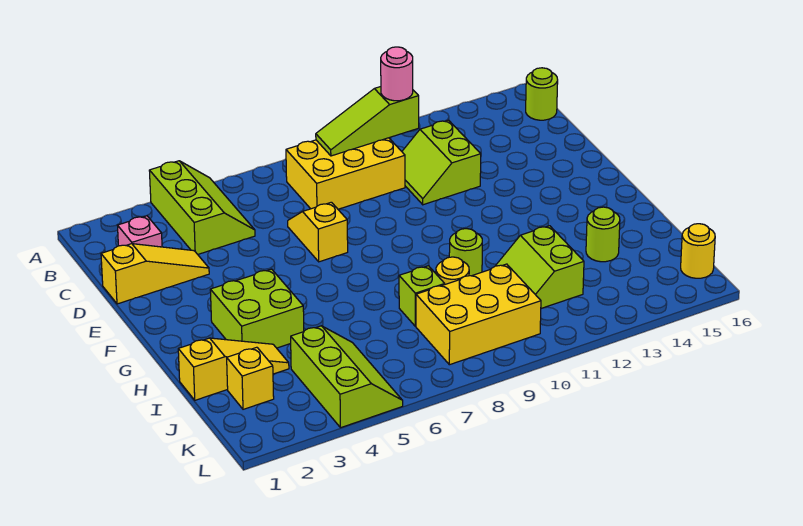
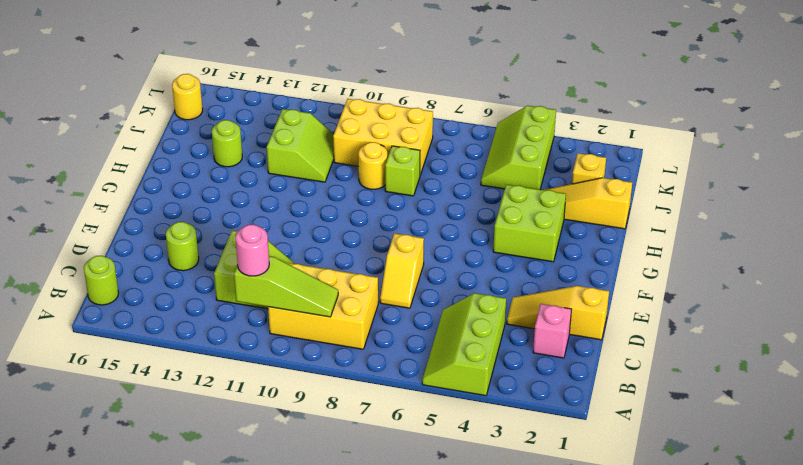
lime 1x1 round brick [449,229,482,276] -> lime 1x1 round brick moved to [166,222,199,271]

